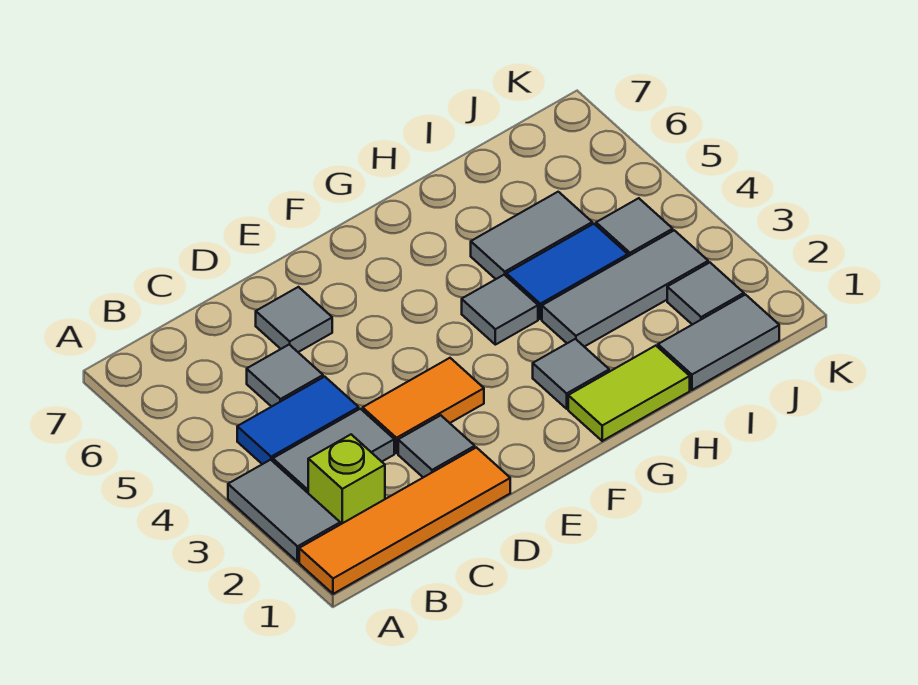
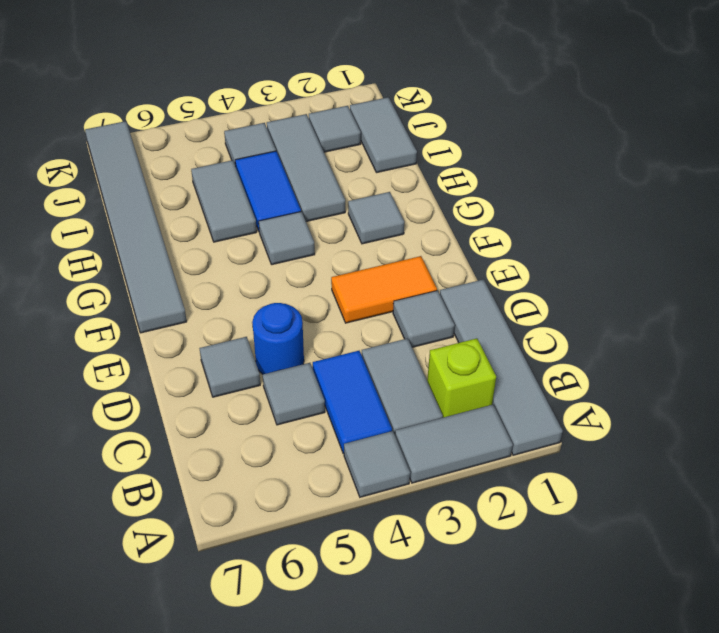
orange 1x4 tile [299,447,510,594] -> grey 1x4 tile [440,279,563,455]
none -> grey 1x1 tile [344,431,410,497]
orange 1x2 tile [363,358,484,453] -> orange 1x2 tile turned to [331,256,437,323]
none -> blue 1x1 round brick [252,303,304,374]
none -> grey 1x6 tile [85,121,187,333]
lime 1x2 tile [568,346,690,441] -> none

